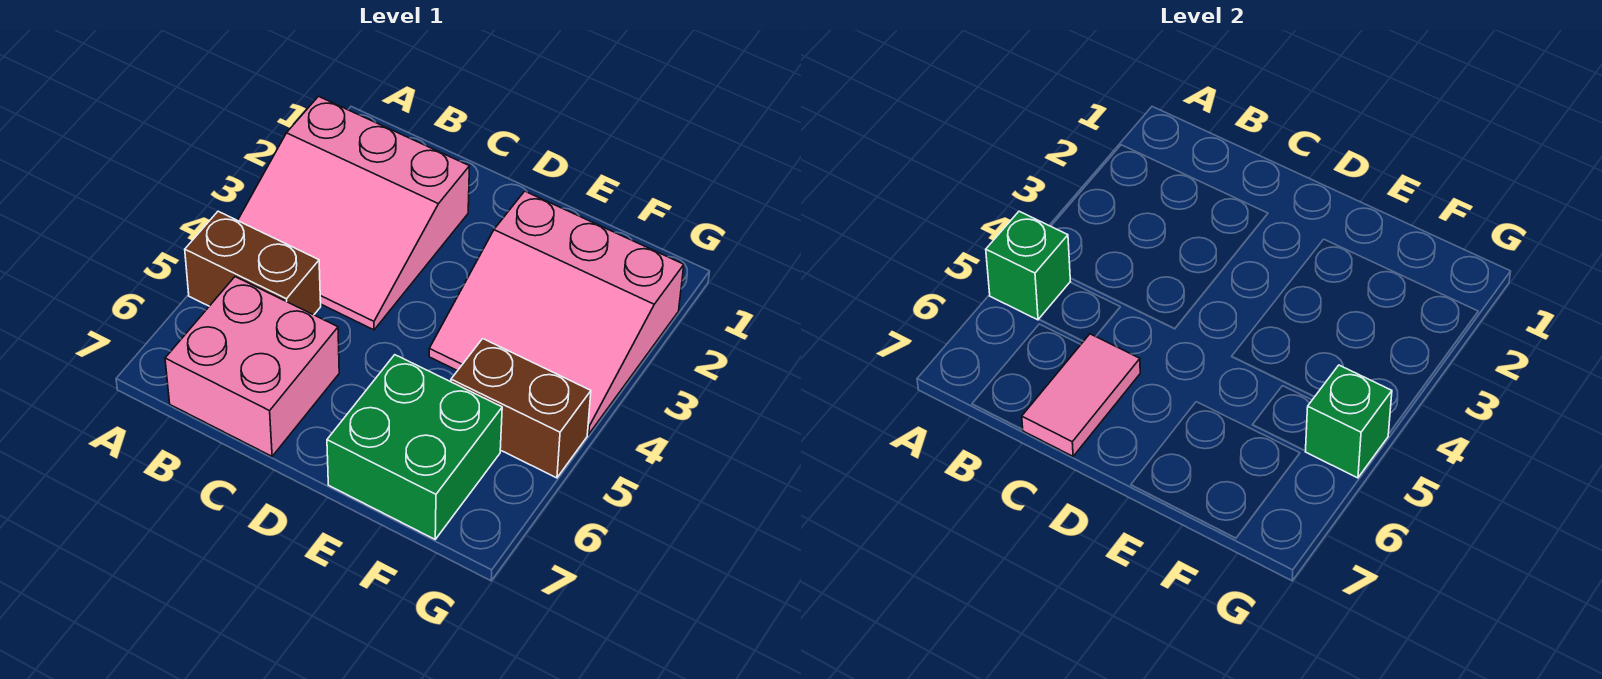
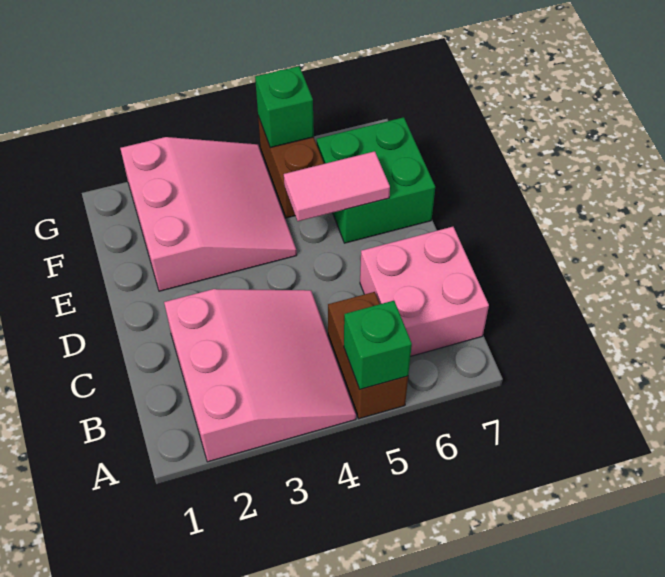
pink 1x2 tile [1022,334,1140,456] -> pink 1x2 tile moved to [284,151,390,221]

